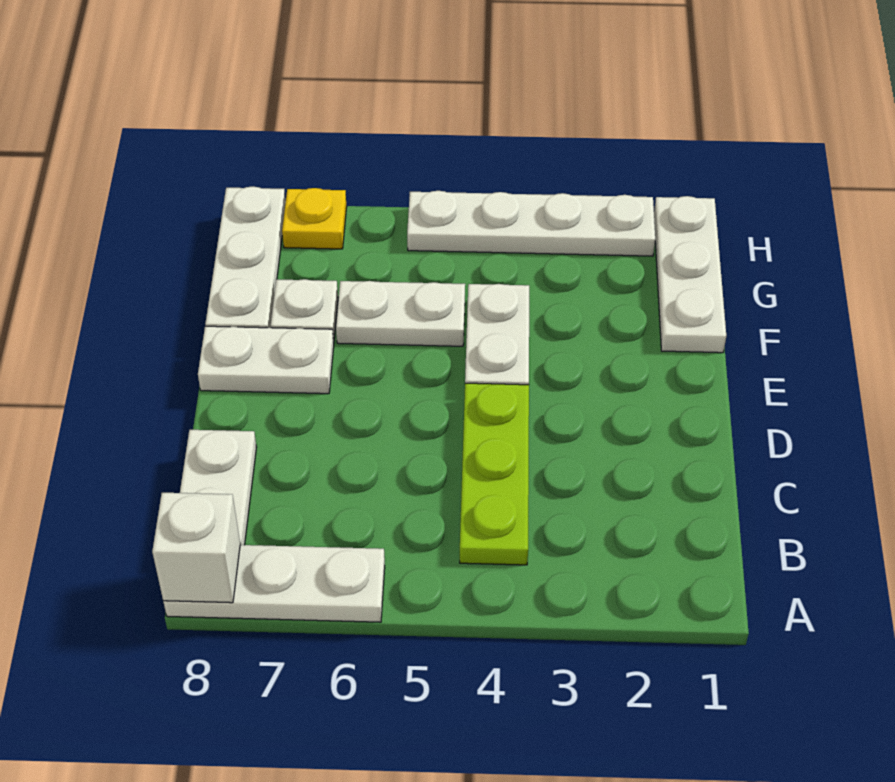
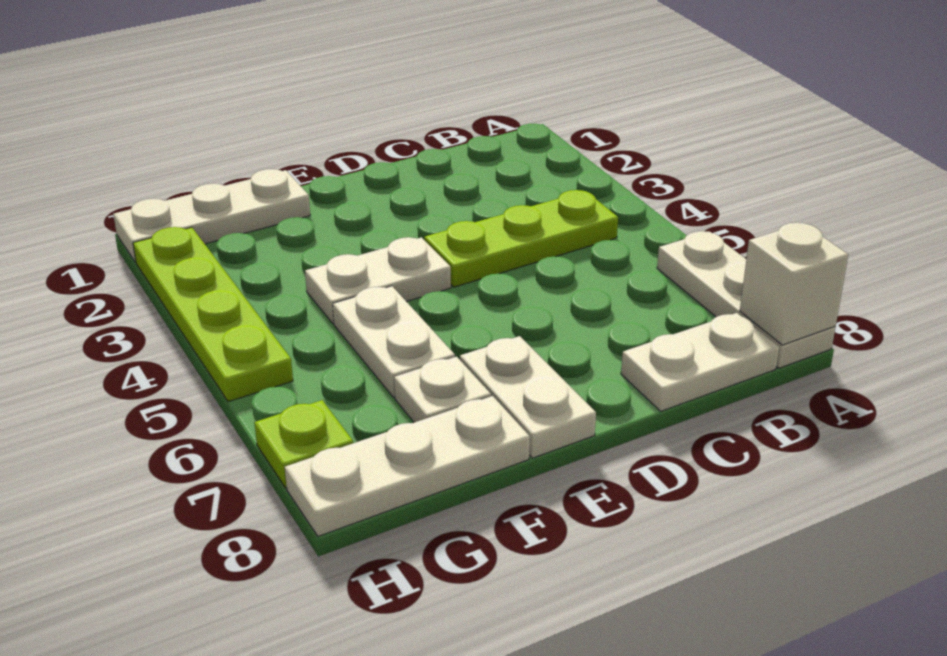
white 1x4 plate [407,191,655,256] -> lime 1x4 plate [133,227,293,402]
yellow 1x1 plate [282,188,347,249] -> lime 1x1 plate [254,400,353,488]

